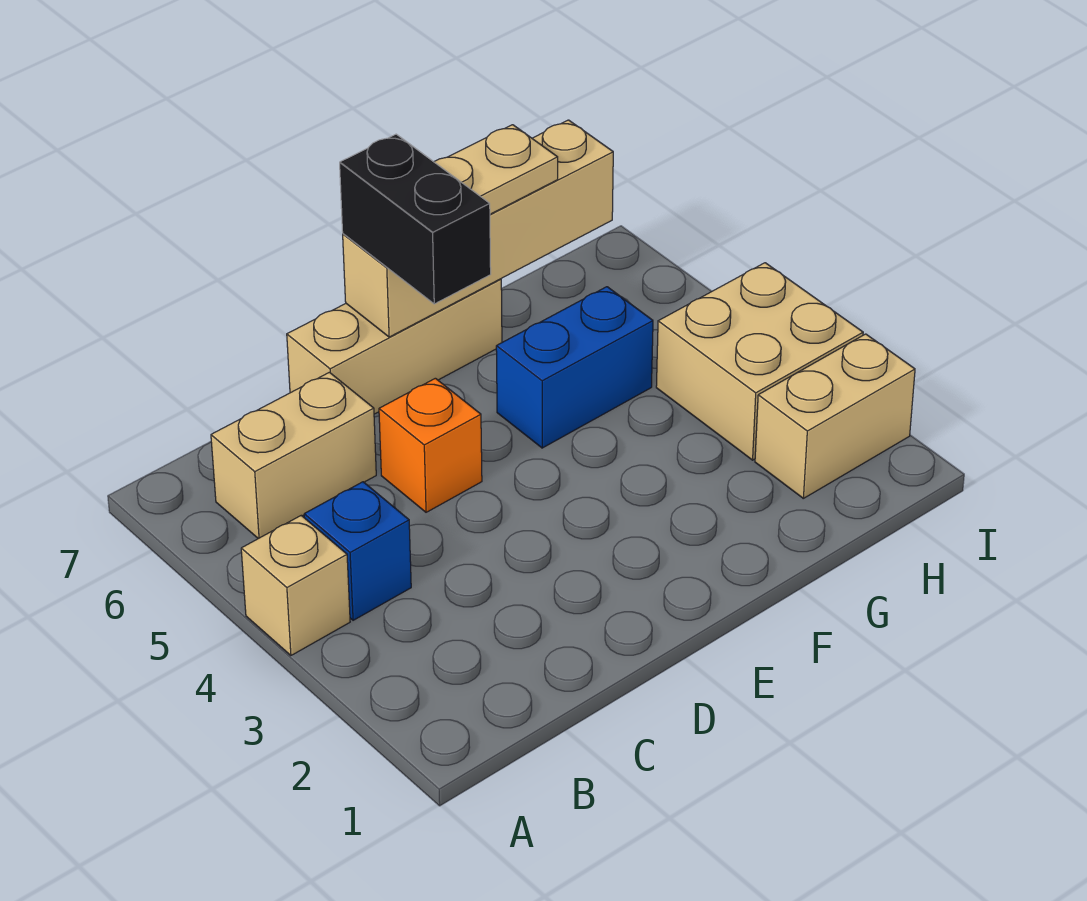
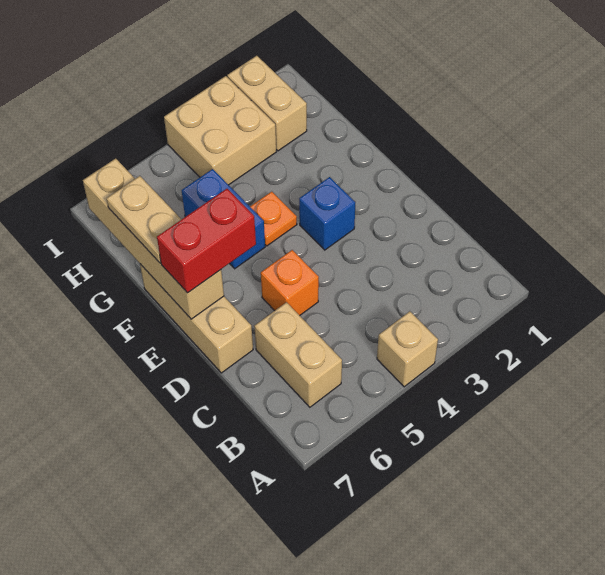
blue 1x1 brick [304,482,411,620] -> blue 1x1 brick moved to [299,177,355,250]
black 1x2 brick [340,134,491,304] -> red 1x2 brick [157,189,256,293]
none -> orange 1x1 plate [250,192,297,246]

